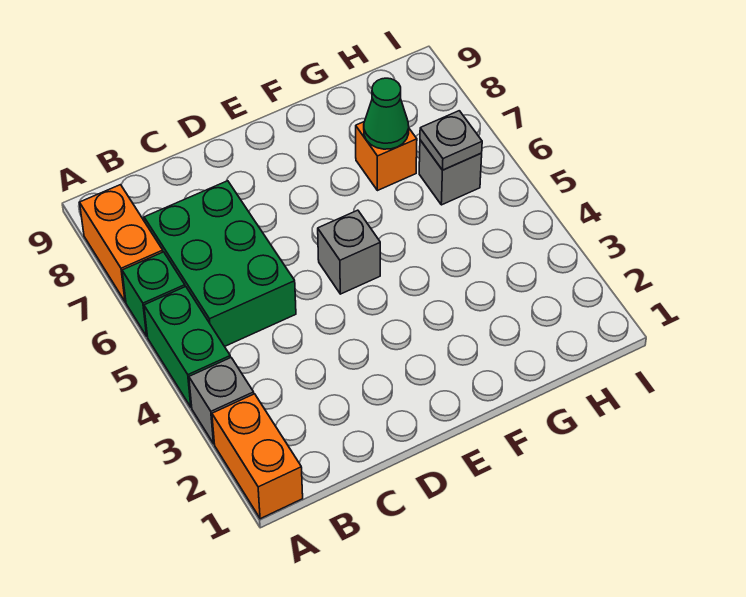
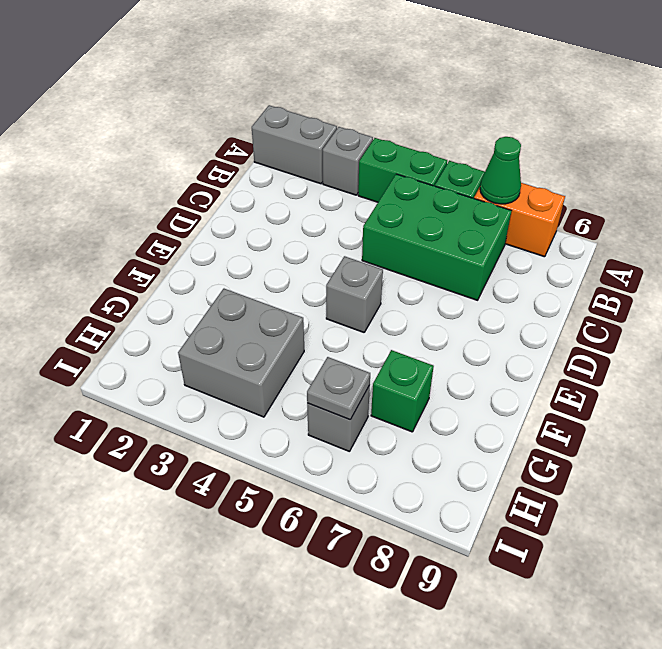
orange 1x2 brick [212,394,303,519] -> grey 1x2 brick [252,105,337,184]
none -> grey 2x2 brick [178,289,304,417]
orange 1x1 brick [356,122,417,191] -> green 1x1 brick [371,350,434,432]
green 1x1 cone [364,78,409,149] -> green 1x1 cone moved to [480,137,521,204]

